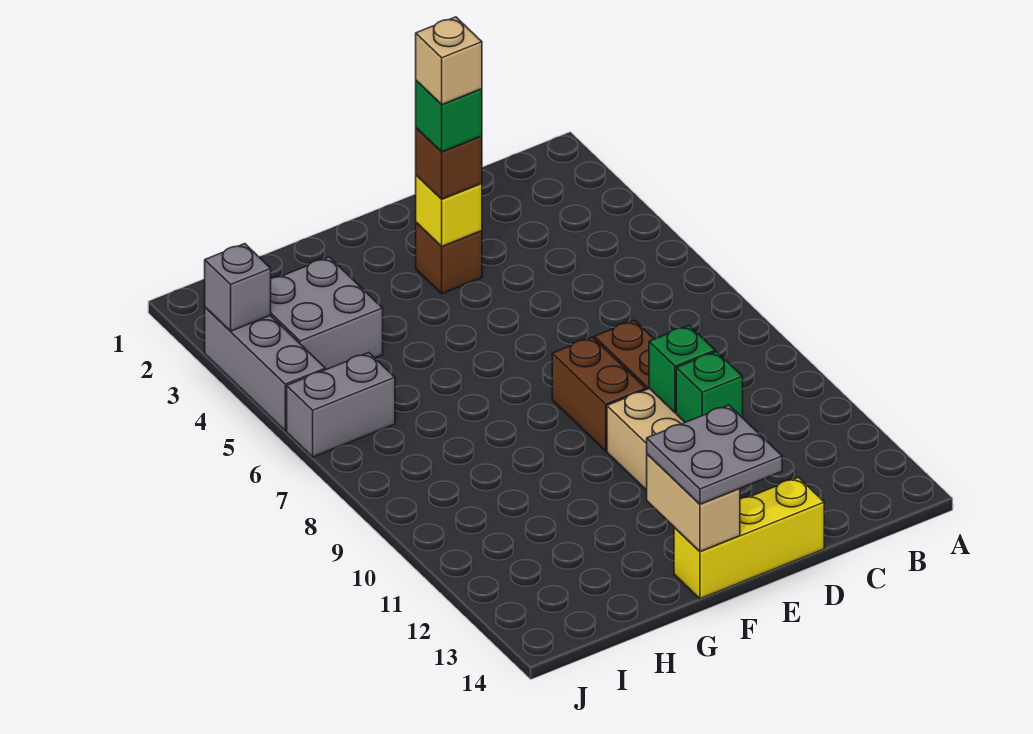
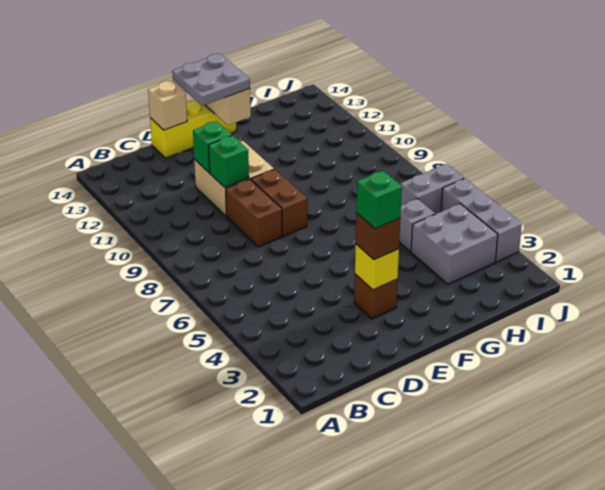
tan 1x1 brick [416,17,482,105] -> tan 1x1 brick moved to [148,81,187,130]
grey 1x1 brick [205,244,271,331] -> grey 1x1 brick moved to [399,199,435,252]

